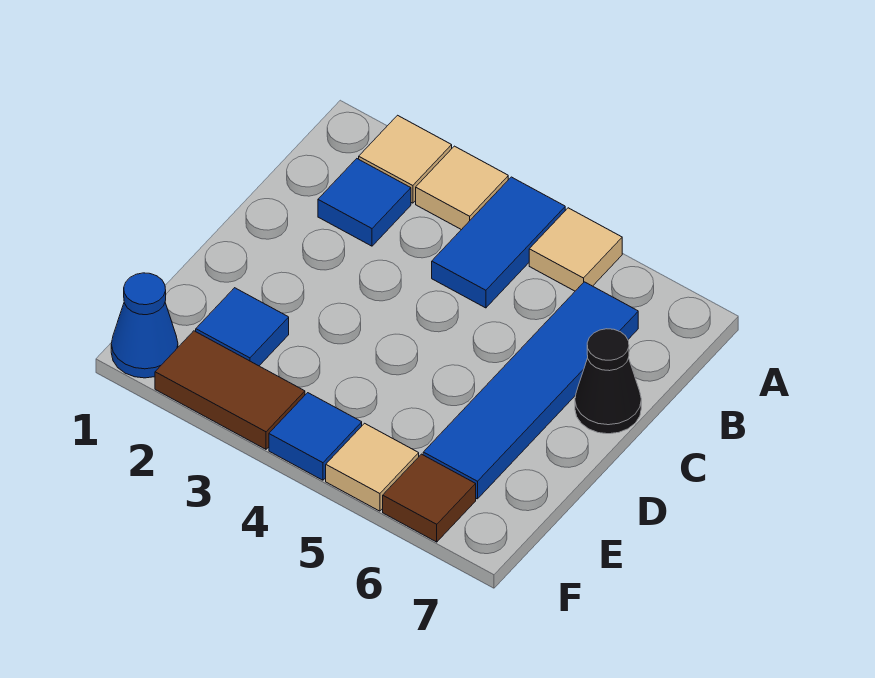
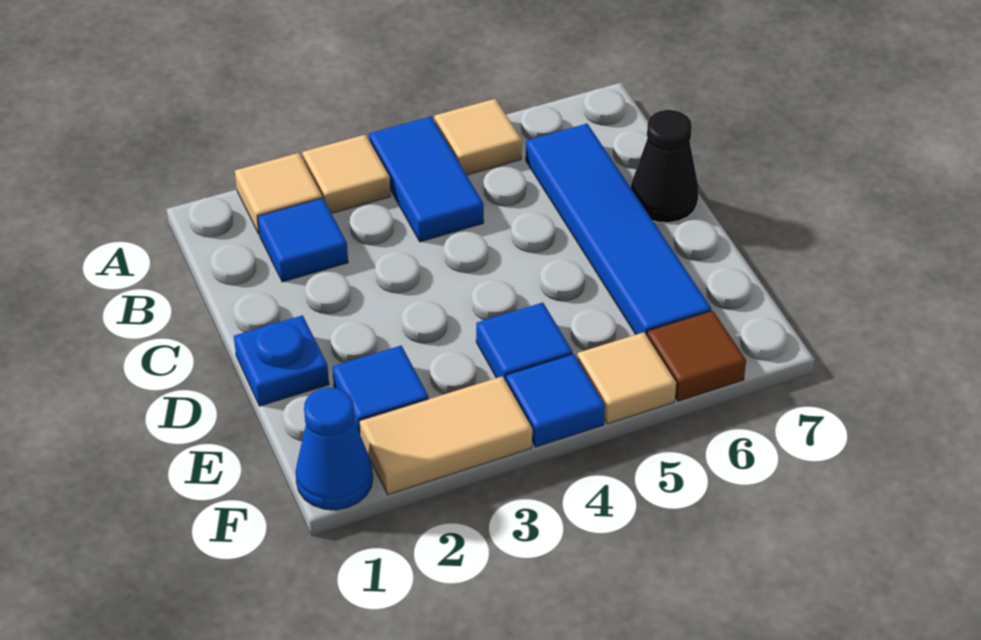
none -> blue 1x1 plate [234,315,329,406]
none -> blue 1x1 tile [476,302,573,381]
brown 1x2 tile [155,331,305,449] -> tan 1x2 tile [360,376,532,495]

